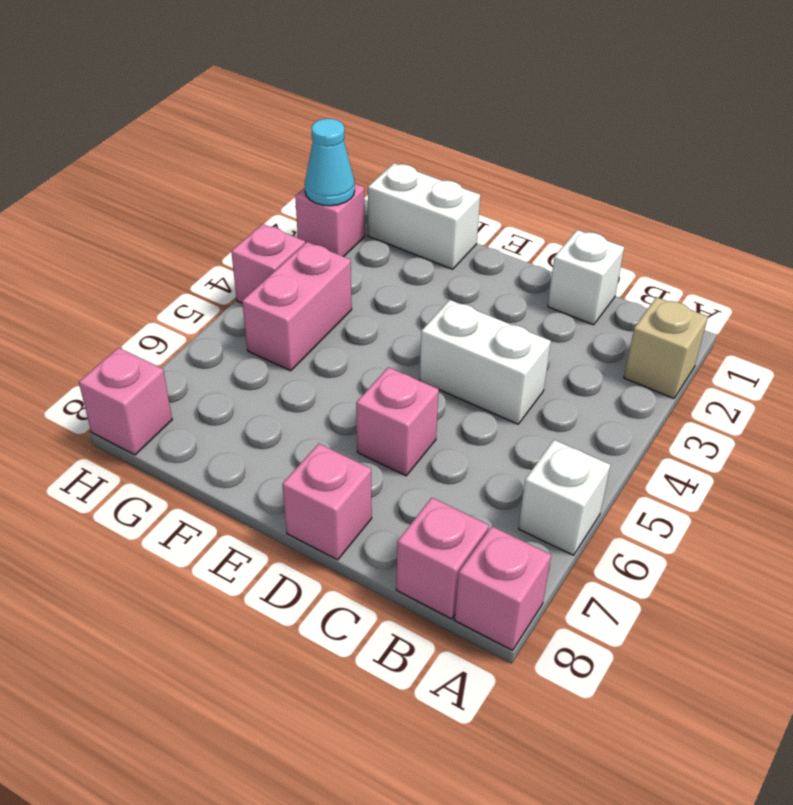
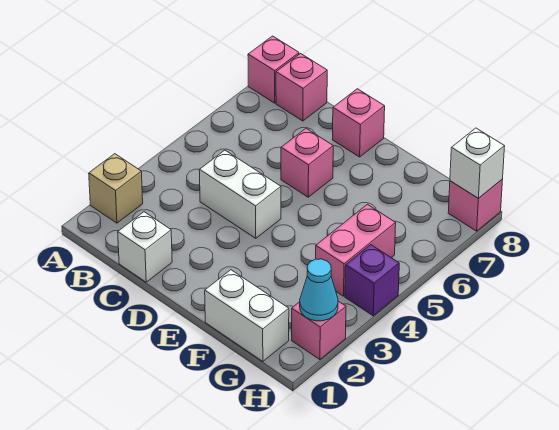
white 1x1 brick [519,440,610,555] -> white 1x1 brick moved to [450,128,505,198]
pink 1x1 brick [231,224,305,303] -> purple 1x1 brick [345,245,399,316]

